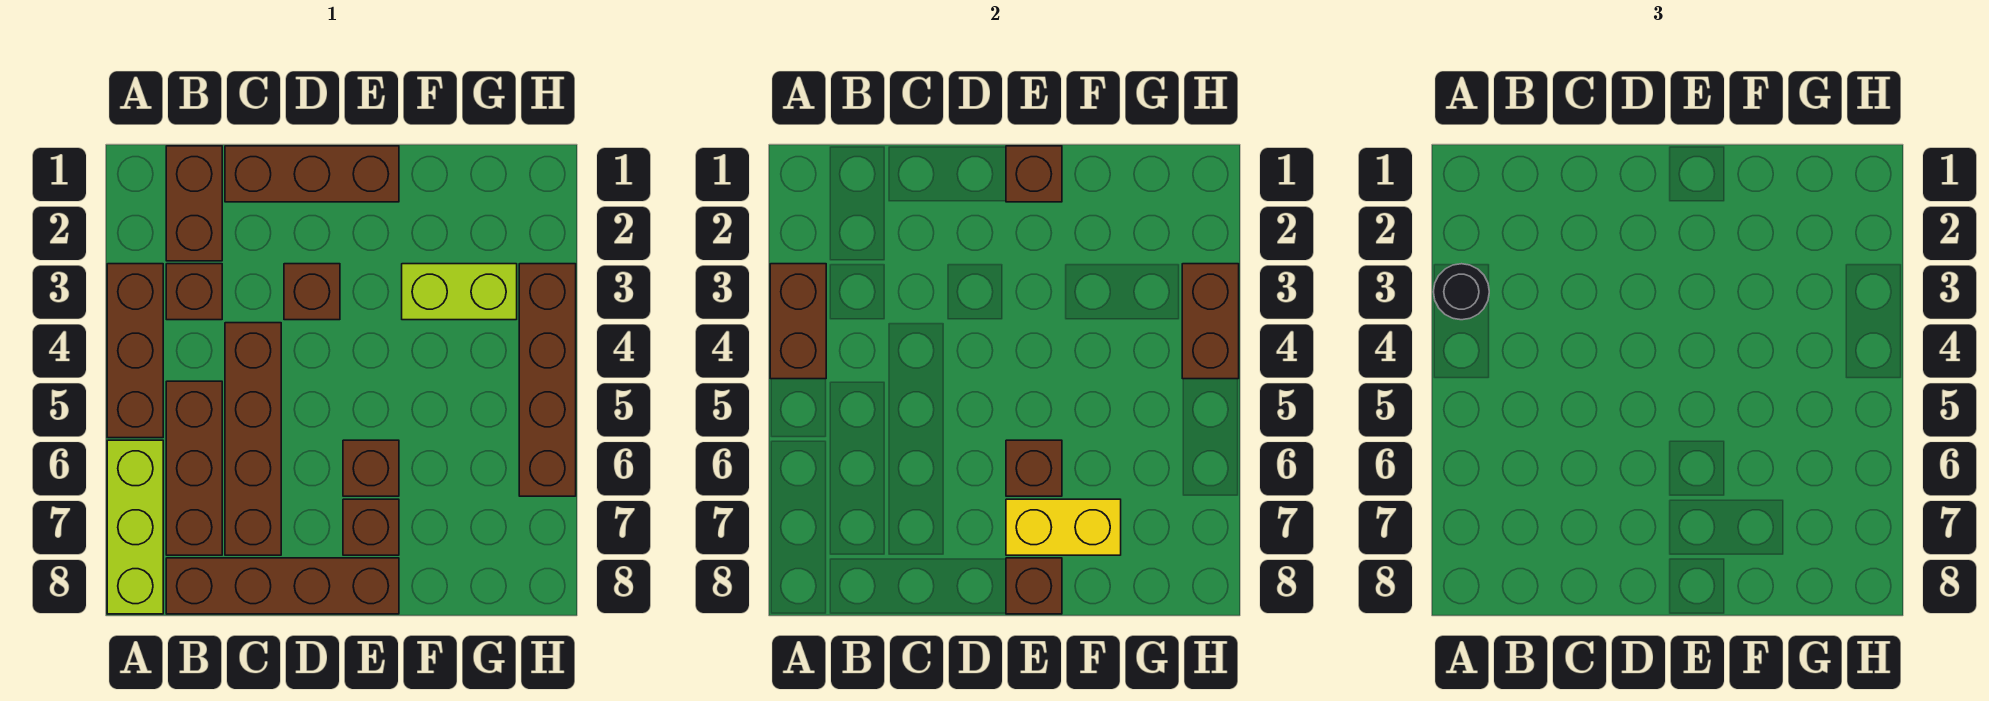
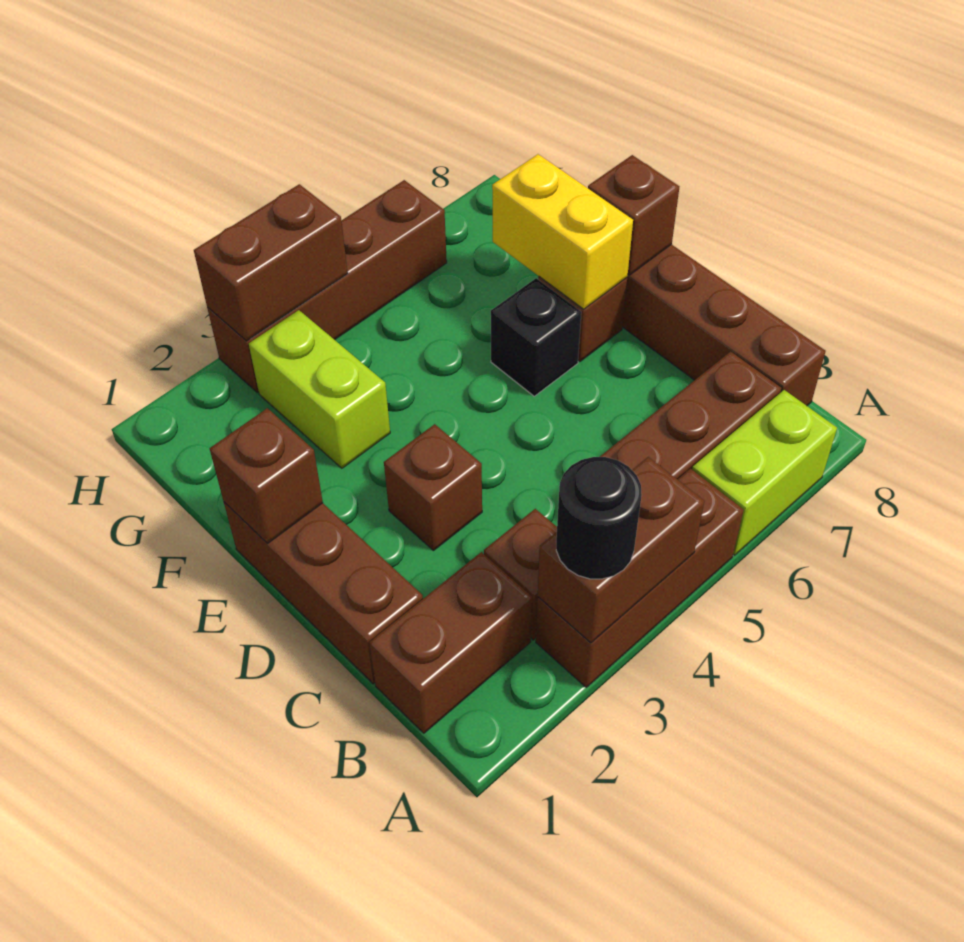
lime 1x3 brick [107,440,163,614] -> lime 1x2 brick [692,390,837,555]
brown 1x4 brick [225,323,281,555] -> none
brown 1x1 brick [343,440,399,496] -> black 1x1 brick [491,278,581,396]
brown 1x1 brick [1006,440,1062,496] -> none

